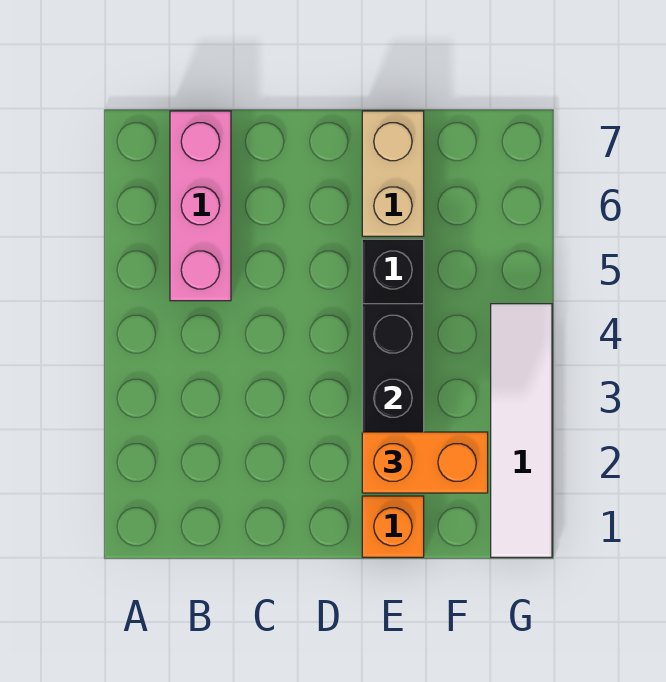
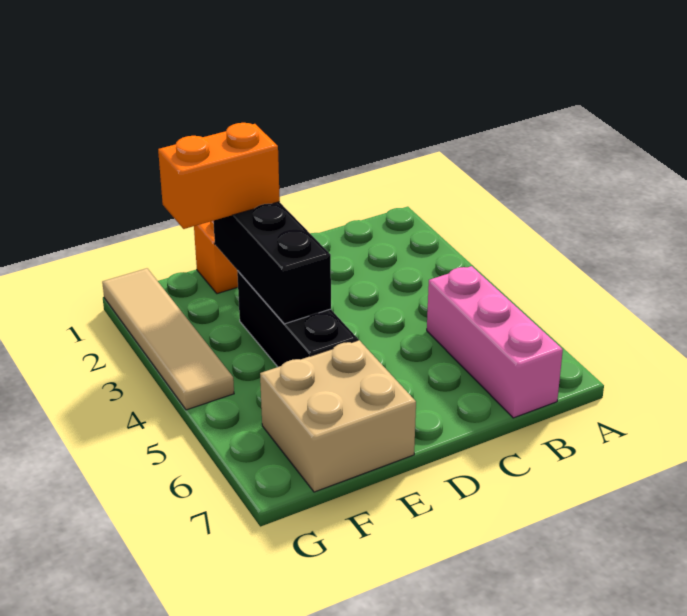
tan 1x2 brick [362,111,424,236] -> tan 2x2 brick [260,340,416,492]
white 1x4 tile [491,304,552,557] -> tan 1x4 tile [102,268,234,410]

